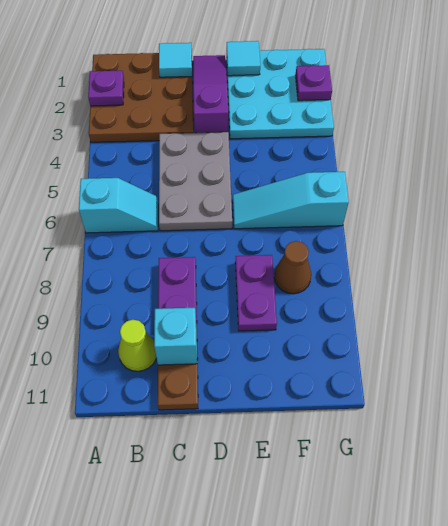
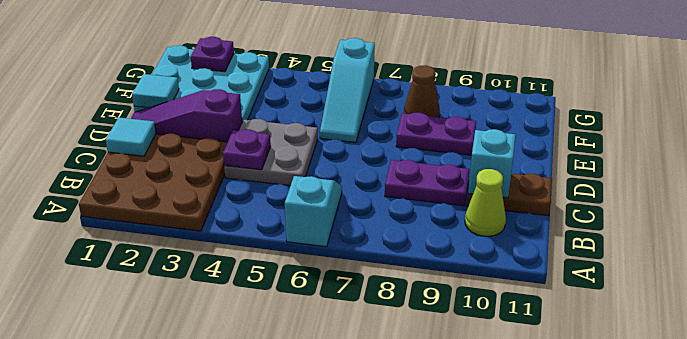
purple 1x1 plate [88,71,124,106] -> purple 1x1 plate moved to [223,129,271,170]
grey 2x3 plate [159,132,232,231] -> grey 2x2 plate [224,119,318,186]

